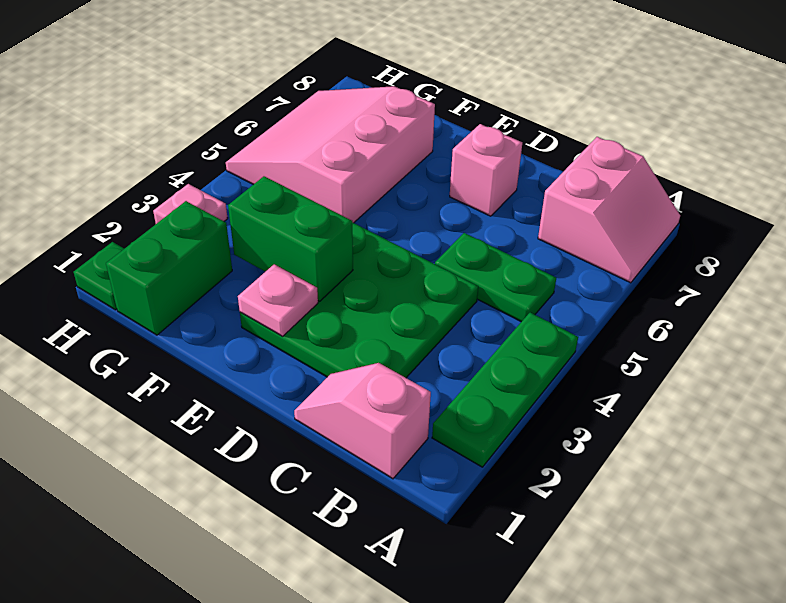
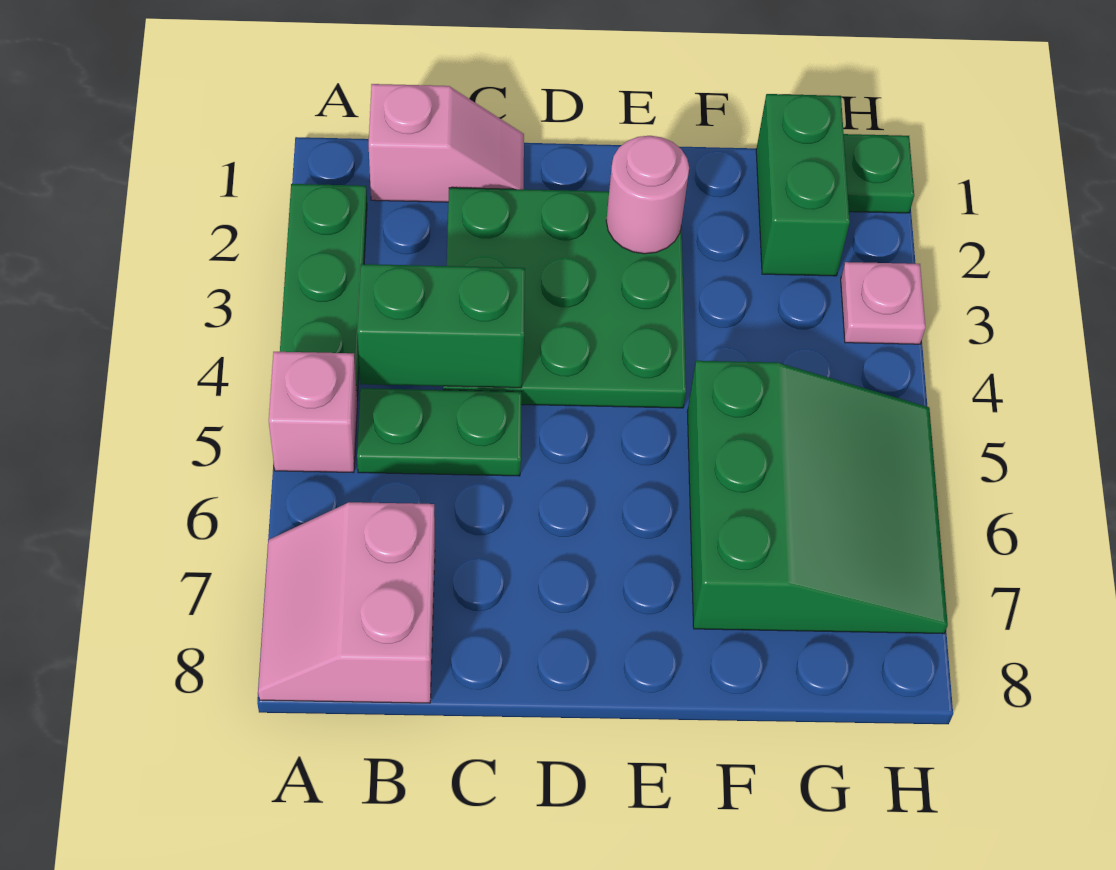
pink 1x1 brick [450,124,522,216] -> pink 1x1 brick moved to [269,352,357,473]
pink 1x1 plate [238,264,318,336] -> pink 1x1 round brick [606,136,689,254]
green 1x2 brick [228,176,353,301] -> green 1x2 brick moved to [357,264,525,388]
pink 3x3 slope [226,86,435,223] -> green 3x3 slope [687,361,948,634]

